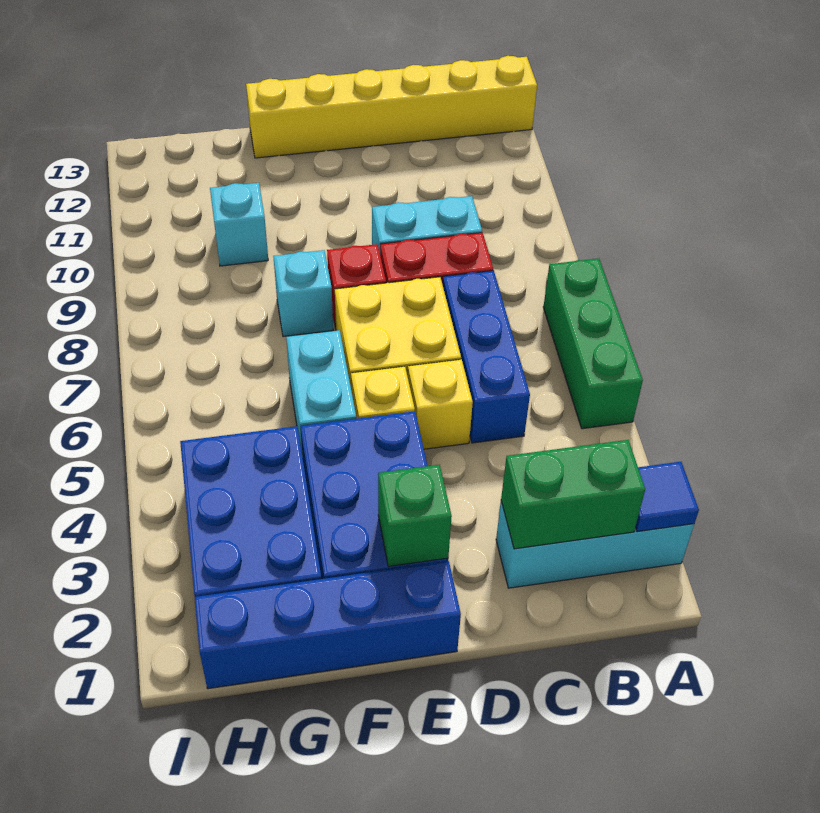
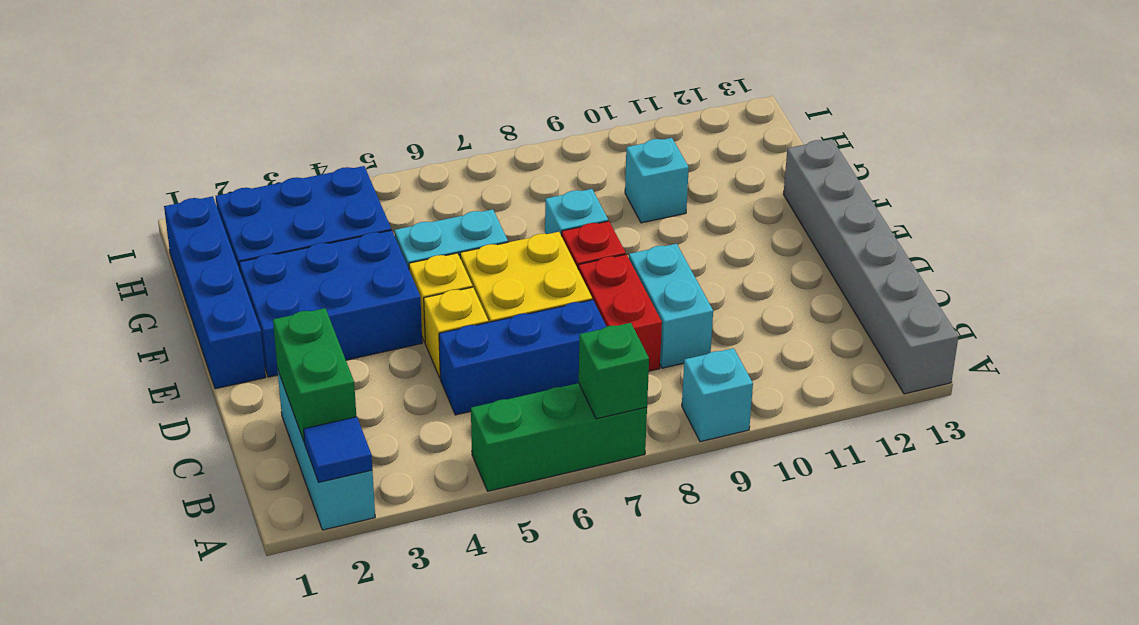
none -> cyan 1x1 brick [682,348,753,442]
yellow 1x6 brick [246,56,537,158] -> grey 1x6 brick [783,139,958,394]
green 1x1 brick [378,465,452,566] -> green 1x1 brick moved to [579,323,649,419]

